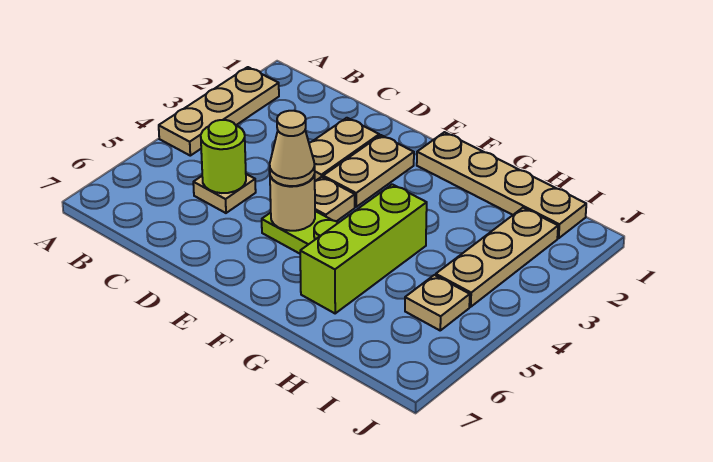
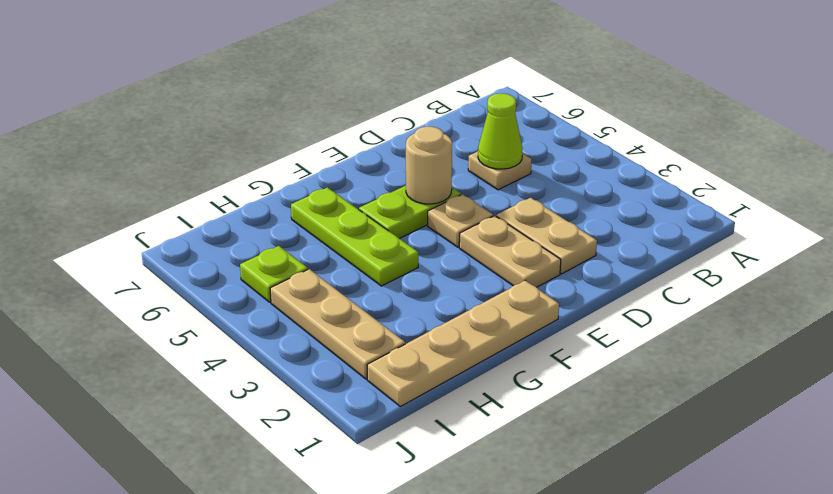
tan 1x3 plate [159,67,279,156] -> none
lime 1x1 round brick [201,120,246,193] -> lime 1x1 cone [478,94,523,169]
tan 1x1 cone [270,111,315,186] -> none
lime 1x3 brick [300,184,427,313] -> lime 1x3 plate [291,187,418,286]
tan 1x1 plate [405,275,470,330] -> lime 1x1 plate [240,246,308,302]

